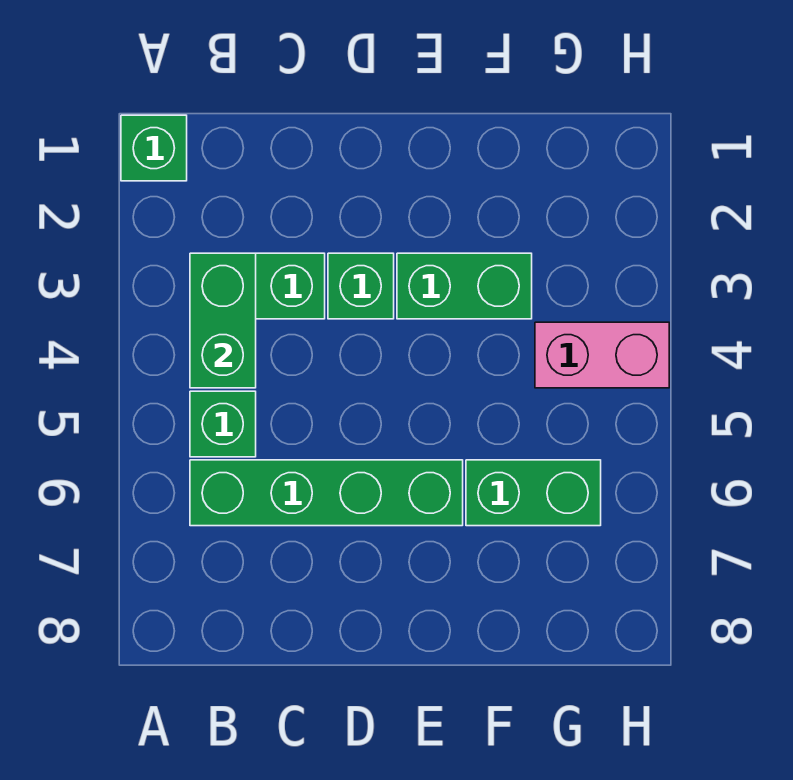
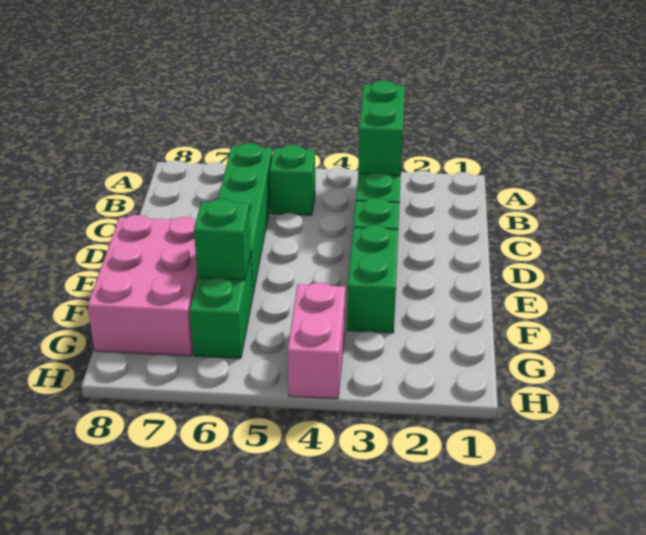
green 1x1 brick [121,115,187,181] -> green 1x1 brick moved to [194,199,251,280]
green 1x2 brick [190,253,256,388] -> green 1x2 brick turned to [358,81,405,175]
none -> pink 2x3 brick [87,215,198,356]

